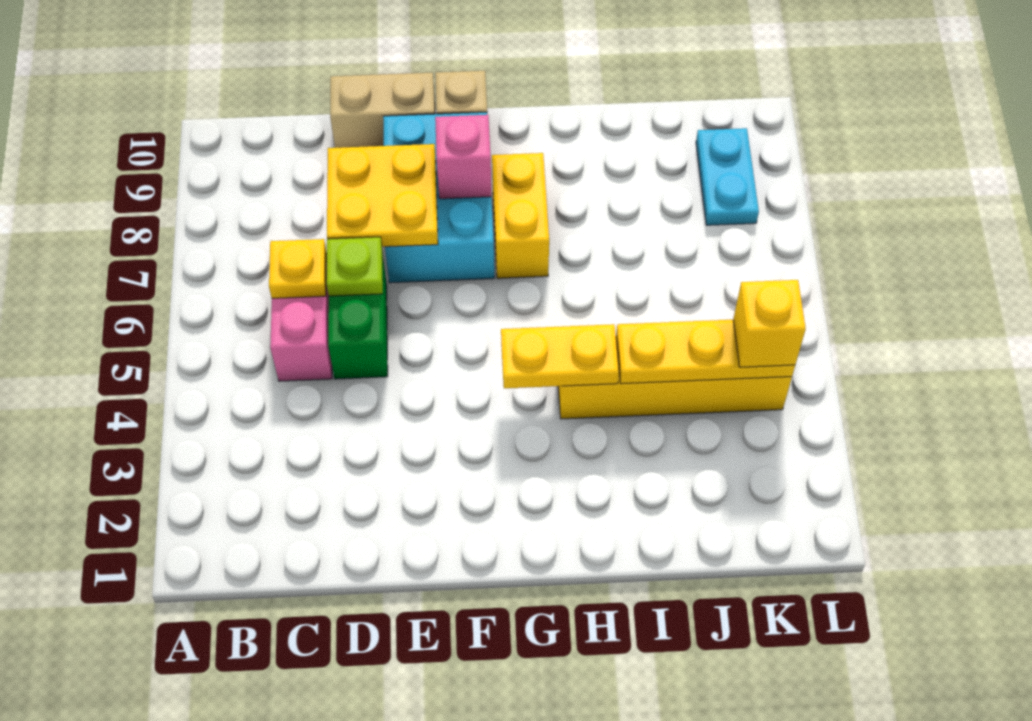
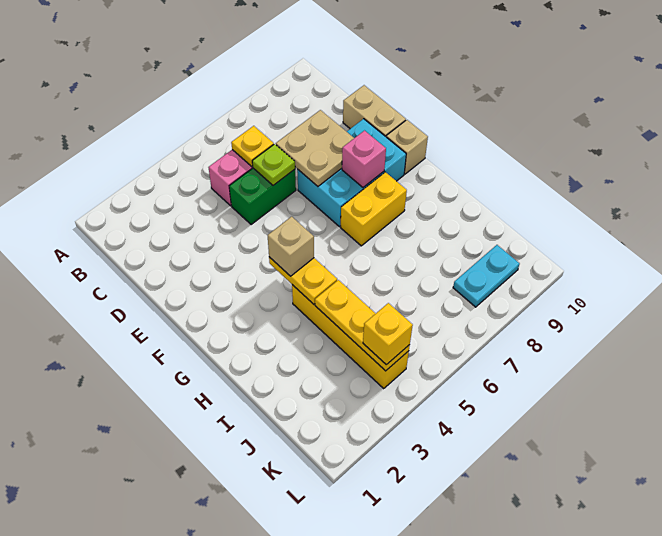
yellow 2x2 plate [327,144,438,247] -> tan 2x2 plate [276,110,354,186]
none -> tan 1x1 brick [267,217,314,276]

